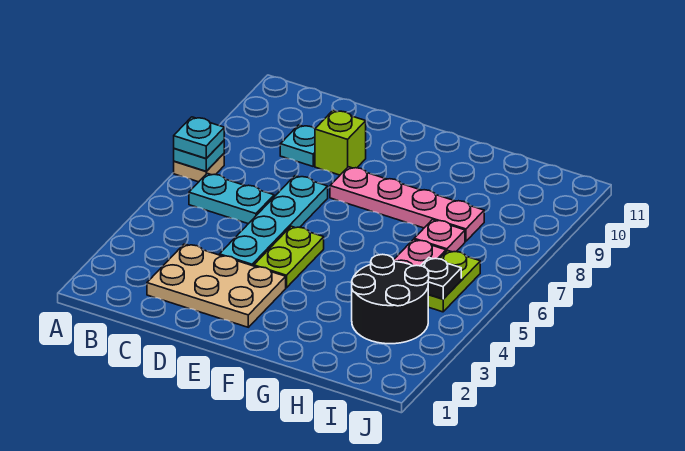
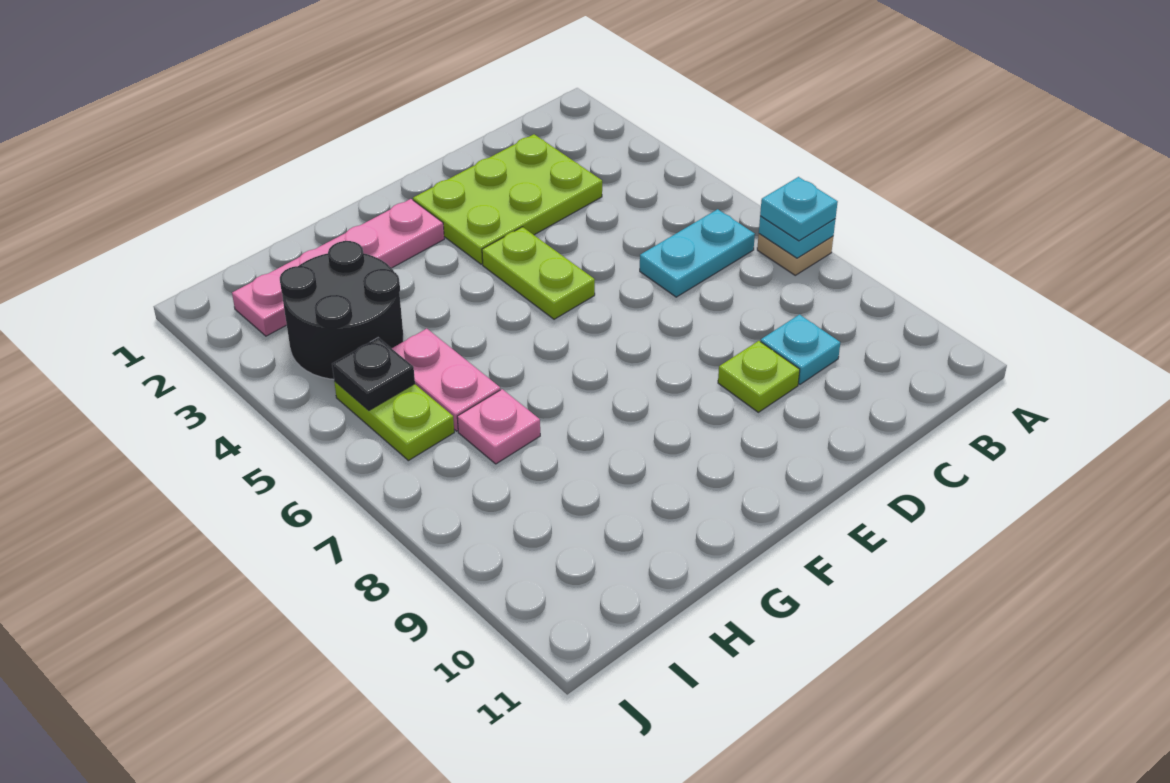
tan 2x3 plate [147,244,286,327] -> lime 2x3 plate [413,134,602,264]
cyan 1x4 plate [219,176,328,266] -> none
lime 1x1 brick [315,110,366,175] -> lime 1x1 plate [718,341,800,412]
pink 1x4 plate [330,167,484,241] -> pink 1x4 plate moved to [232,199,444,336]

